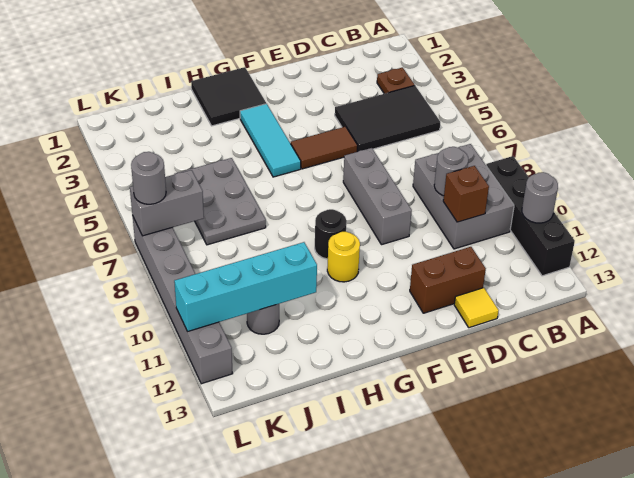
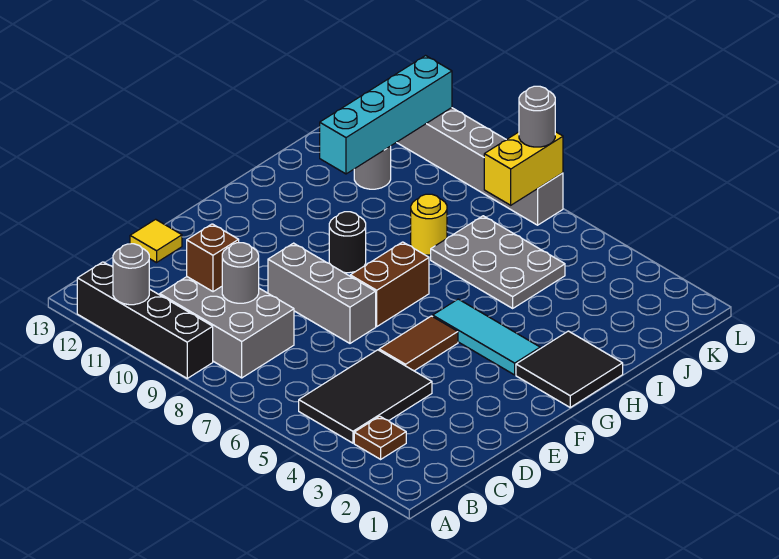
brown 1x2 brick [410,247,486,313] -> brown 1x2 brick moved to [350,242,429,326]
yellow 1x1 round brick [327,232,360,282] -> yellow 1x1 round brick moved to [411,194,447,255]
grey 1x2 brick [130,170,204,236] -> yellow 1x2 brick [484,132,563,205]

